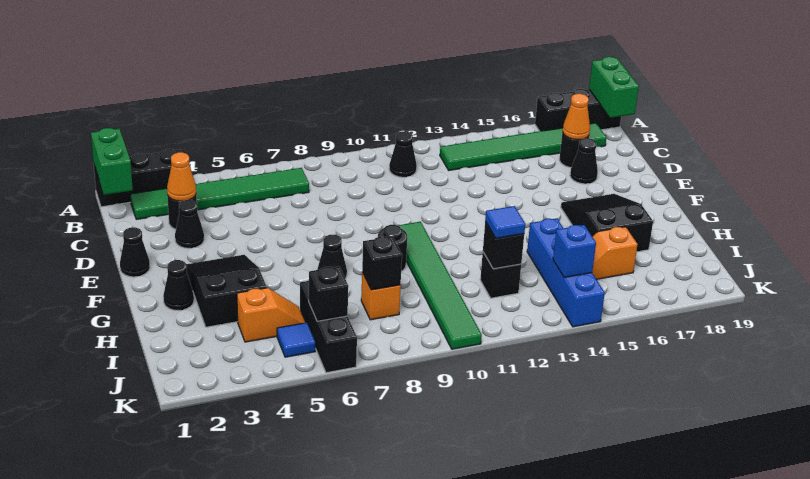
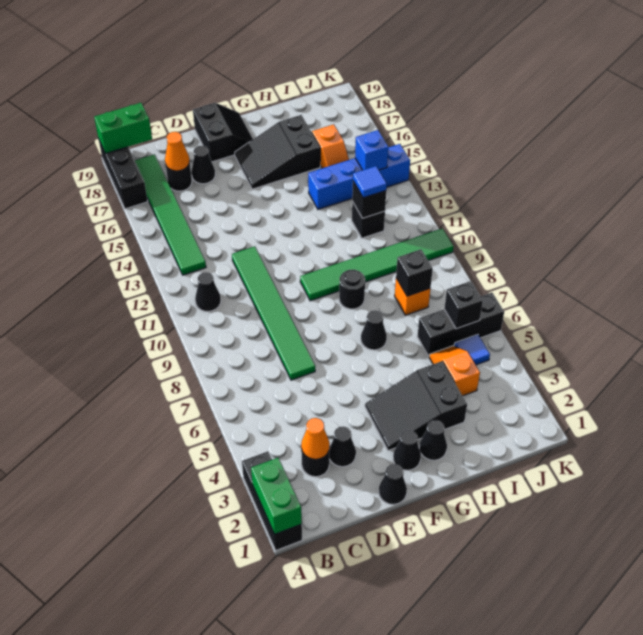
green 1x2 brick [91,128,133,195] -> green 1x2 brick turned to [251,458,302,534]
green 1x6 tile [130,168,309,219] -> green 1x6 tile moved to [232,246,315,380]
none -> black 2x2 slope [193,103,253,162]
none -> black 1x1 cone [393,430,421,470]

